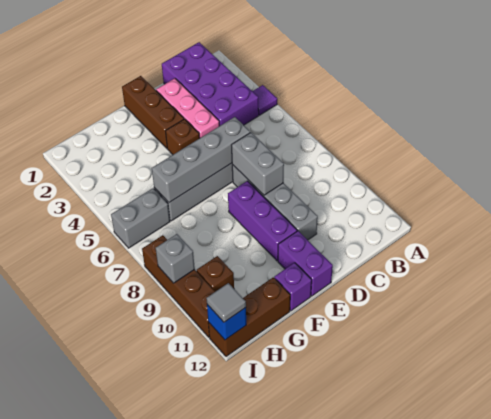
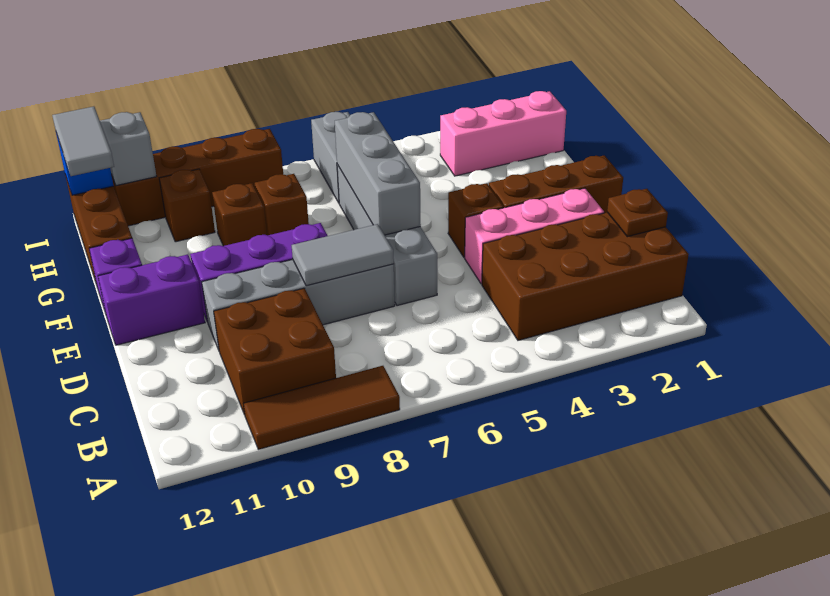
purple 1x1 tile [253,85,277,115] -> none
none -> brown 1x3 tile [244,366,400,449]
purple 2x4 brick [162,42,259,126] -> brown 2x4 brick [482,212,689,340]
none -> brown 2x2 brick [214,288,336,415]
none -> brown 1x1 plate [607,189,668,237]
grey 1x4 brick [152,117,250,202] -> grey 1x3 brick [335,112,421,235]
grey 1x2 brick [232,133,284,195] -> grey 1x2 tile [292,224,394,286]
none -> brown 1x1 brick [255,174,309,235]
none -> brown 1x1 brick [212,183,267,246]
none -> pink 1x3 brick [440,91,566,176]
grey 1x1 brick [156,234,195,283] -> grey 1x1 brick moved to [100,112,156,186]
grey 1x1 tile [206,283,246,322] -> grey 1x2 tile [52,106,114,176]

